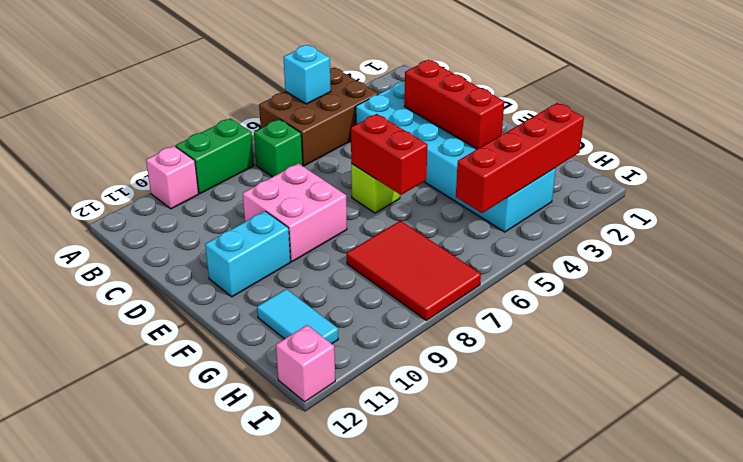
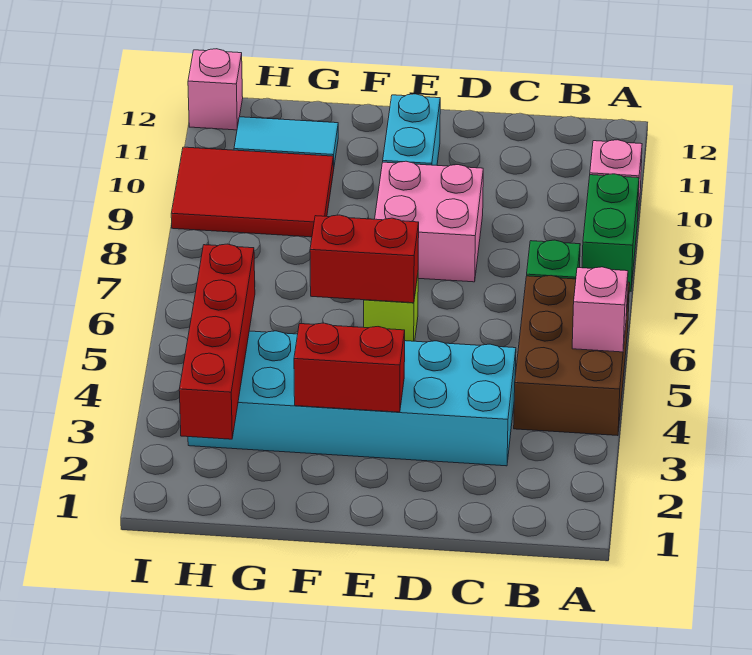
cyan 1x1 brick [284,45,331,104] -> pink 1x1 brick [572,267,628,352]
red 1x3 brick [404,60,504,149] -> red 1x2 brick [294,323,405,412]
red 2x3 tile [347,221,481,320] -> red 2x3 tile moved to [171,147,334,237]

